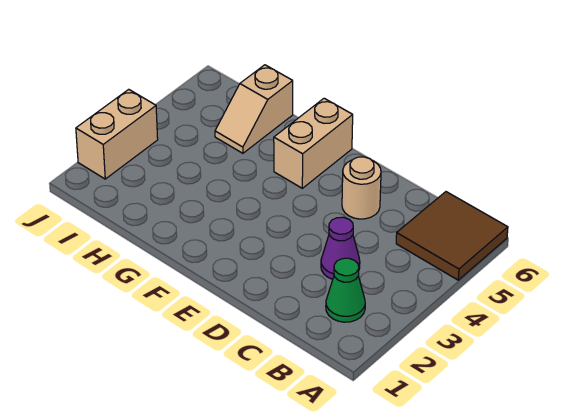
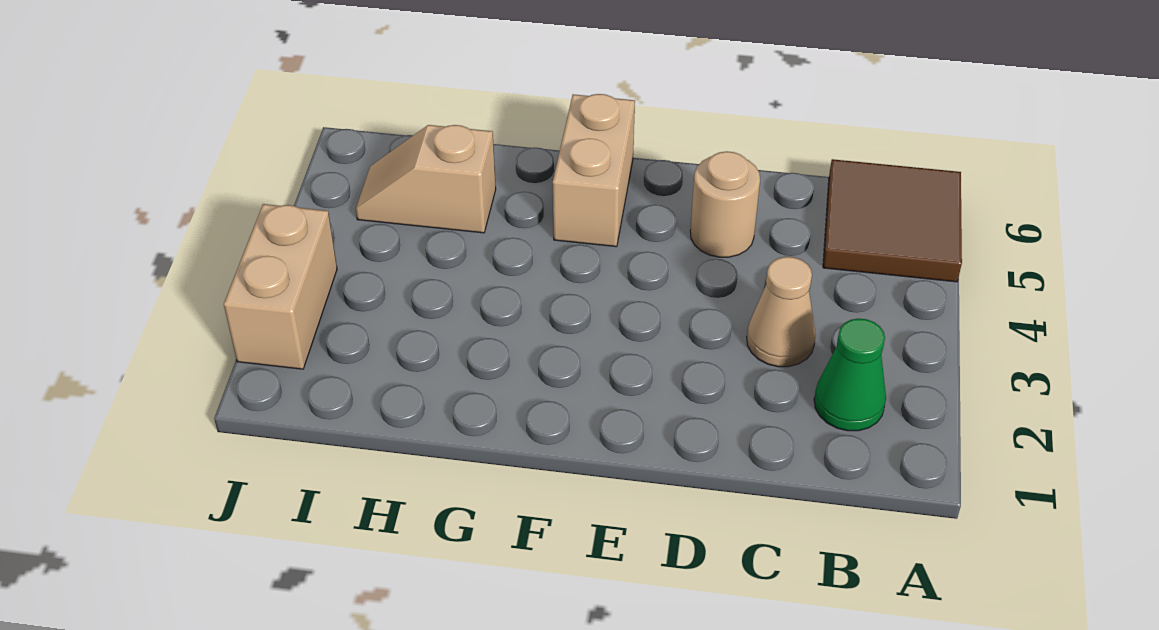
purple 1x1 cone [321,217,360,279] -> tan 1x1 cone [747,257,816,367]
tan 1x2 slope [215,65,293,153] -> tan 1x2 slope turned to [356,125,496,233]

